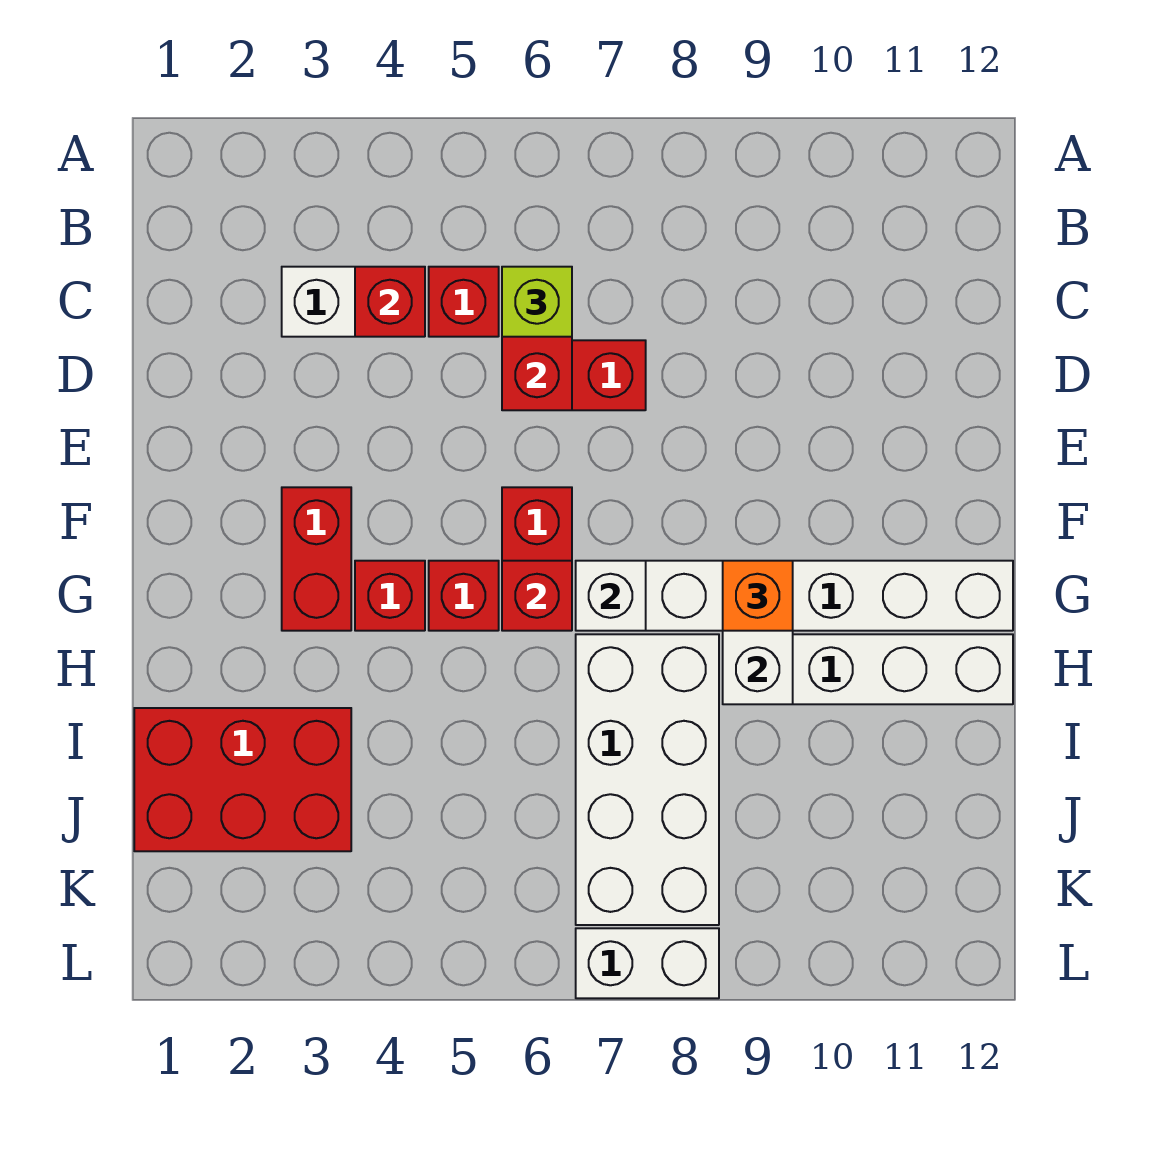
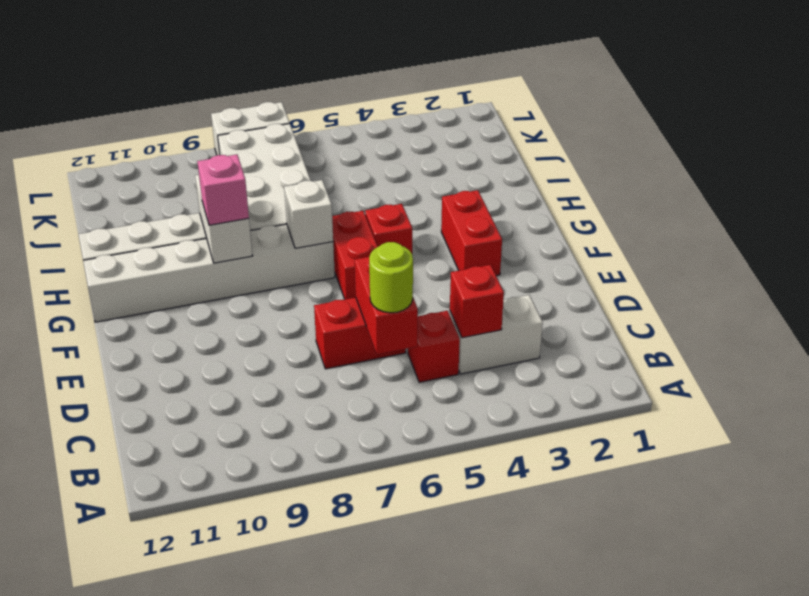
lime 1x1 brick [502,267,572,337] -> lime 1x1 round brick [369,242,413,313]
red 1x1 brick [355,561,425,631] -> none
red 1x1 brick [502,561,572,631] -> none
orange 1x1 brick [723,561,793,631] -> pink 1x1 brick [197,154,249,225]
red 2x3 brick [134,708,351,851] -> none

